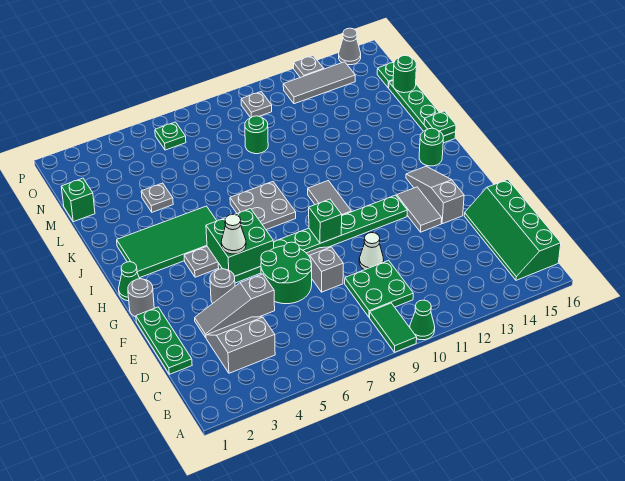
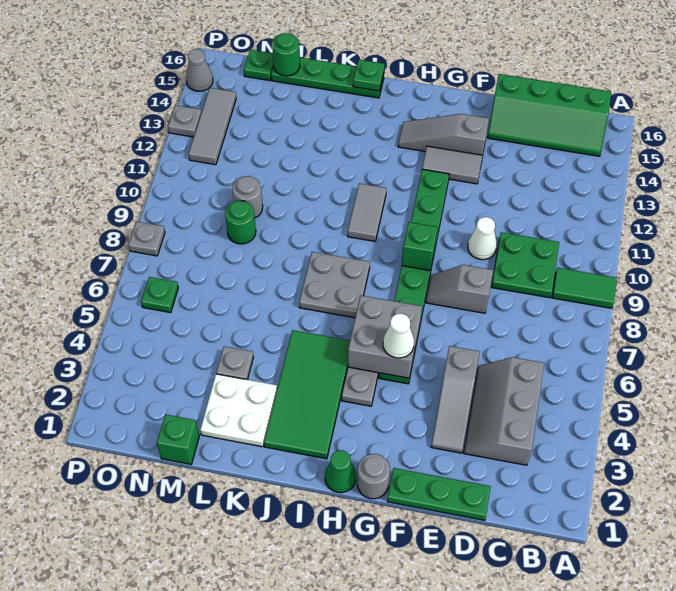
green 1x1 cone [410,300,435,340] -> none
grey 2x2 slope [206,317,275,373] -> grey 2x3 slope [464,357,544,465]
green 2x2 round brick [261,242,312,304] -> none
grey 1x1 round brick [210,269,235,303] -> grey 1x1 round brick moved to [232,176,263,218]
green 2x2 brick [206,209,274,276] -> grey 2x2 brick [348,296,422,378]
grey 1x2 tile [308,181,351,215] -> grey 1x2 tile turned to [348,183,386,241]
green 1x1 round brick [419,128,443,166] -> none
none -> white 2x2 plate [200,374,277,447]
grey 1x1 plate [241,92,272,118] -> grey 1x1 plate moved to [128,221,165,256]

